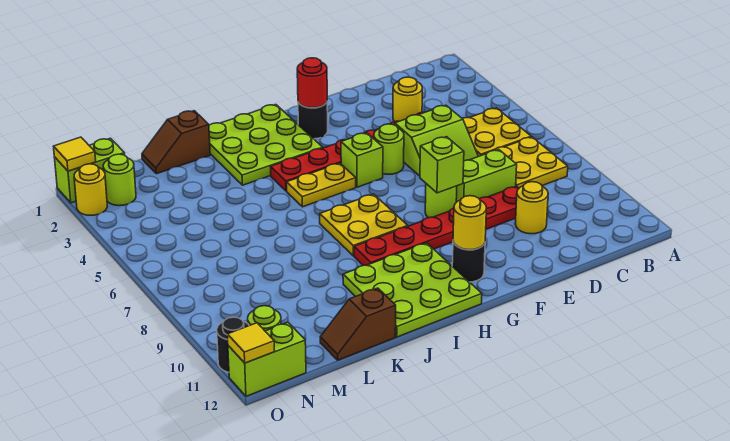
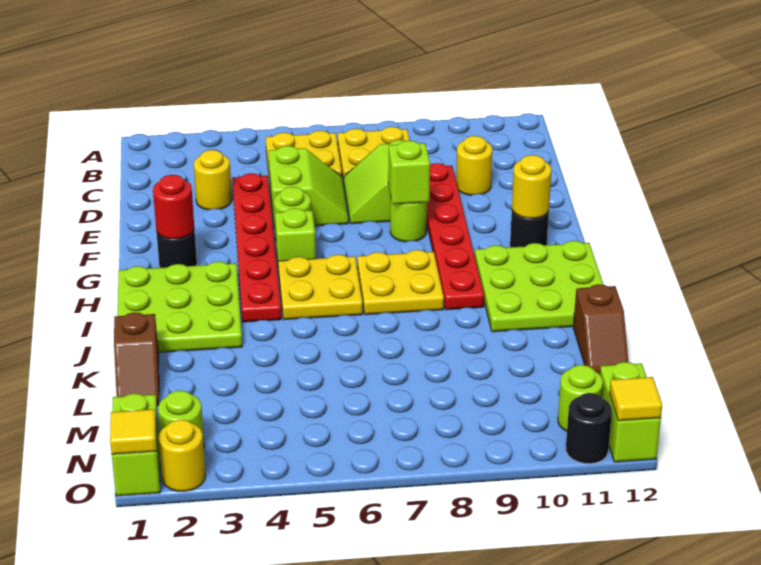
yellow 1x2 plate [287,163,356,207] -> yellow 2x2 plate [278,255,363,320]

